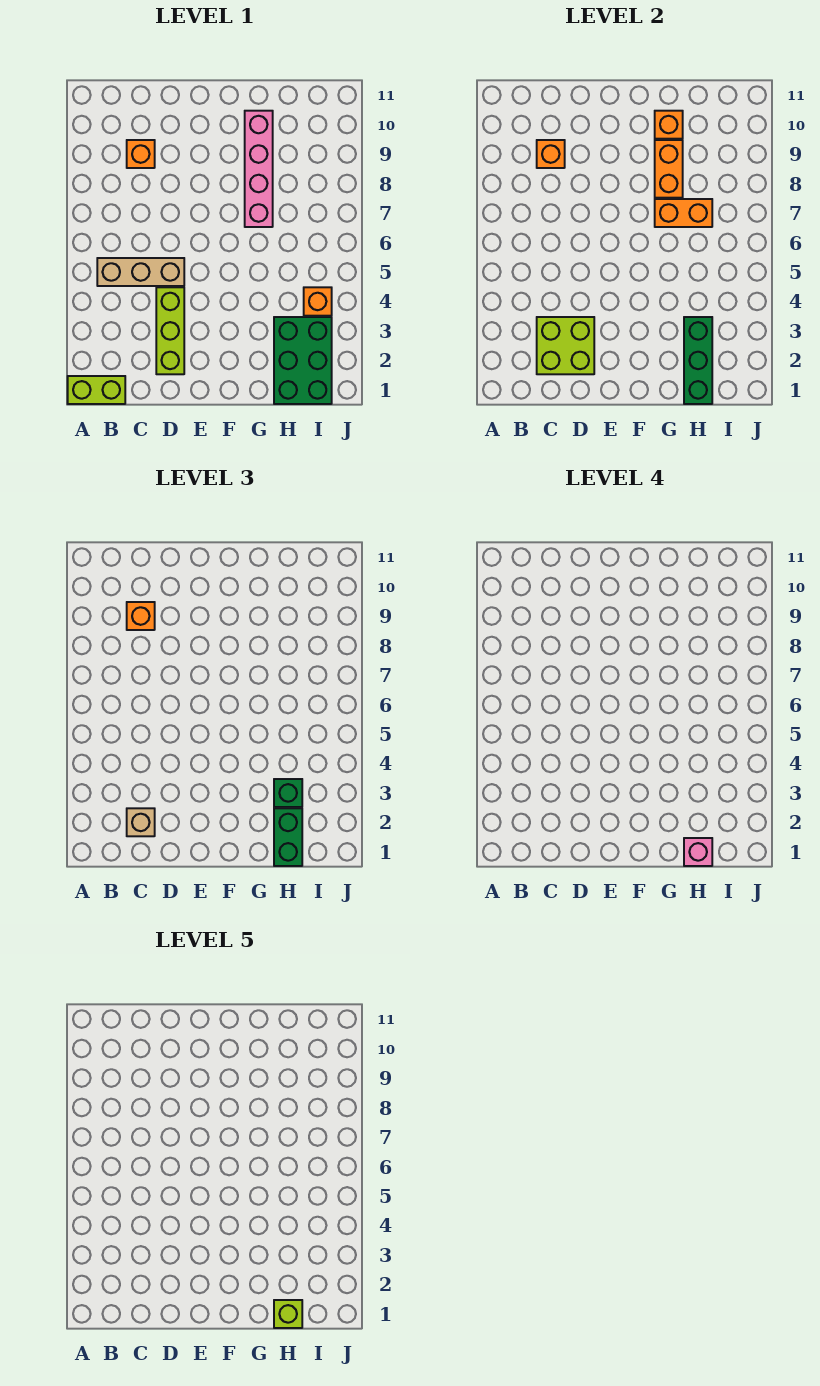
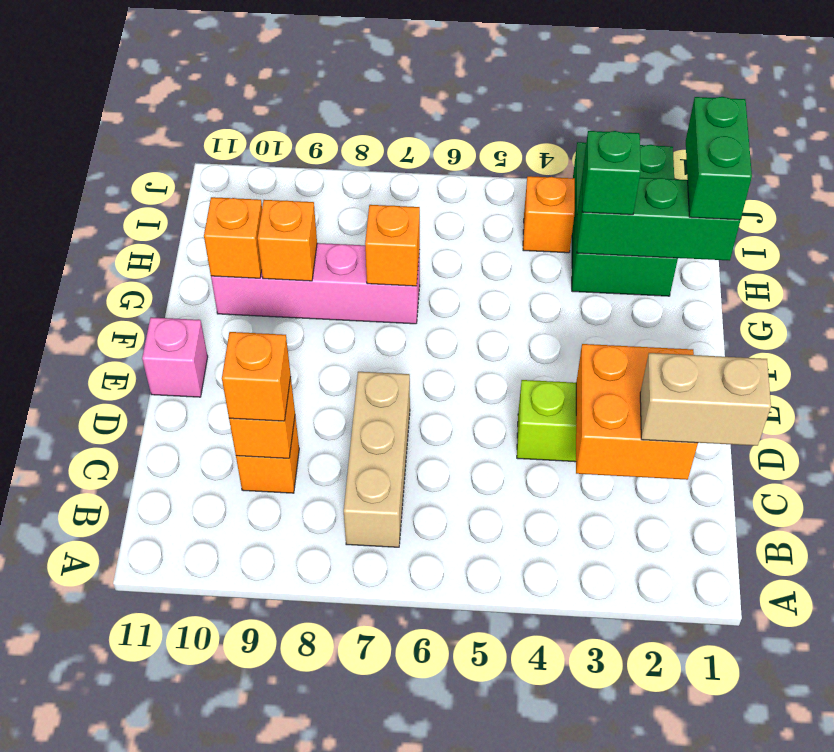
lime 1x2 brick [68,376,125,404] -> none
tan 1x3 brick [97,258,184,286] -> tan 1x3 brick moved to [344,372,410,547]
lime 2x2 brick [537,317,594,374] -> orange 2x2 brick [576,344,698,480]
tan 1x1 brick [127,808,155,836] -> tan 1x2 brick [640,353,771,446]
orange 1x2 brick [655,199,712,227] -> orange 1x1 brick [365,205,420,286]
orange 1x2 brick [655,140,683,198] -> orange 1x1 brick [258,200,317,281]
green 2x3 brick [274,317,332,404] -> green 2x3 brick turned to [572,142,678,296]
green 1x2 brick [274,808,302,866] -> green 1x2 brick turned to [686,97,752,220]
pink 1x1 brick [684,838,712,866] -> pink 1x1 brick moved to [142,317,208,397]
lime 1x1 brick [274,1300,302,1328] -> none

